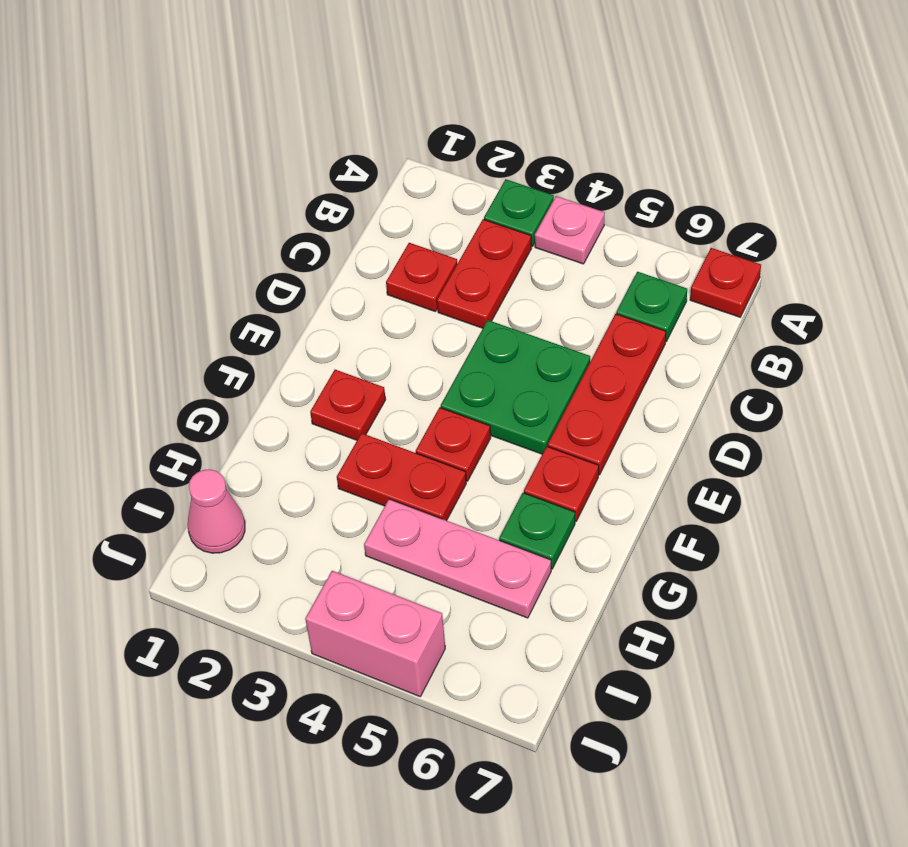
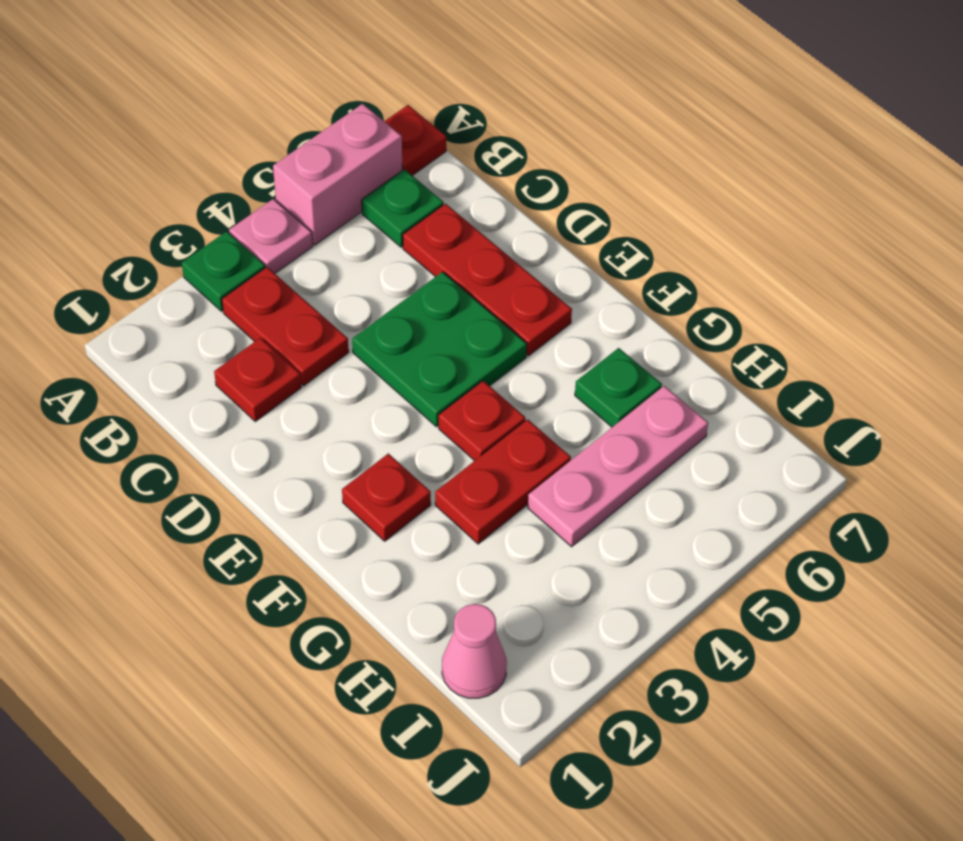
red 1x1 plate [524,447,599,521] -> none
pink 1x2 brick [305,571,445,696] -> pink 1x2 brick moved to [273,104,402,245]

